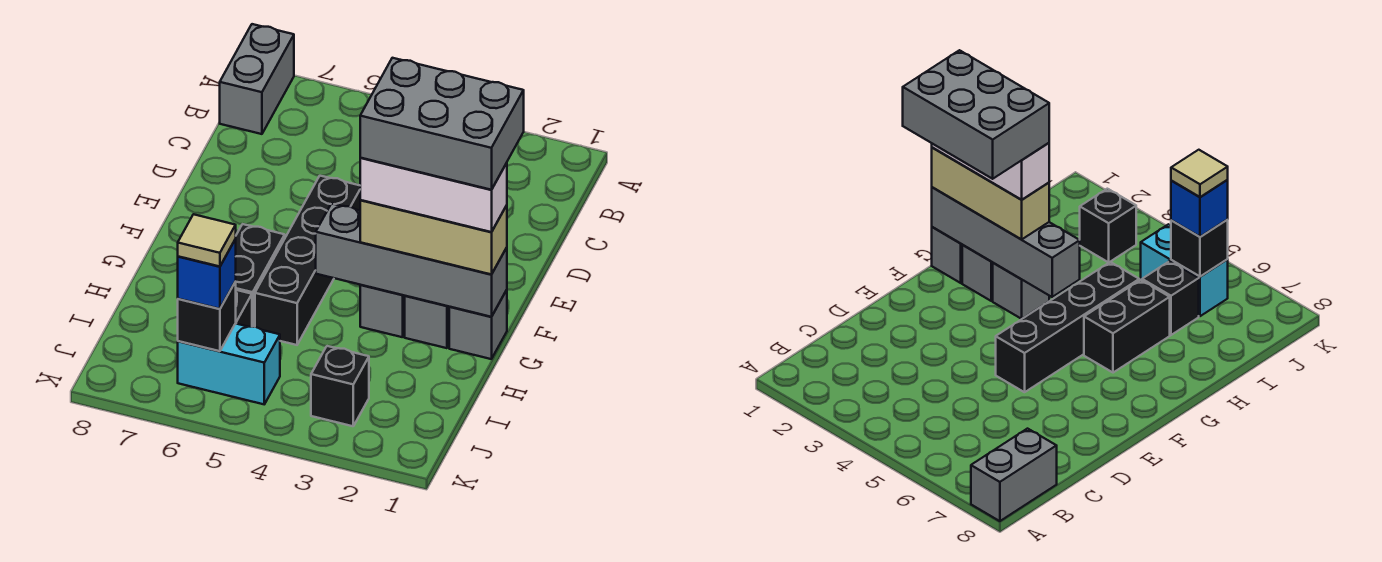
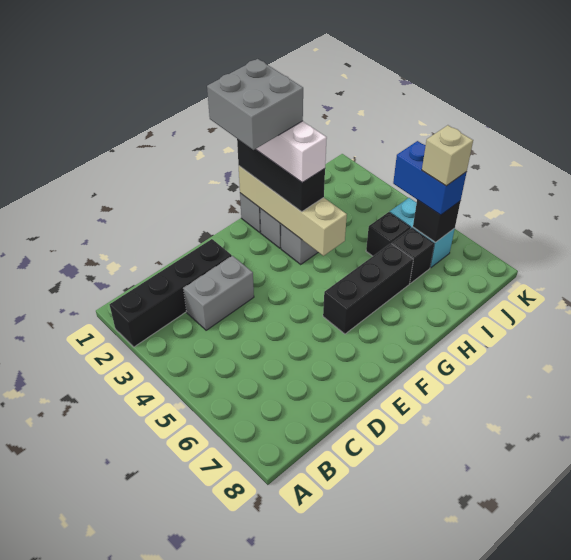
grey 1x2 brick [220,24,294,134] -> grey 1x2 brick moved to [184,256,254,330]
black 1x4 brick [255,176,360,345] -> black 1x4 brick moved to [110,239,232,347]
grey 2x3 brick [360,58,524,190] -> grey 2x2 brick [207,59,303,150]
grey 1x4 brick [316,204,507,317] -> tan 1x4 brick [239,166,347,256]
tan 1x3 brick [360,200,507,274] -> black 1x3 brick [237,139,325,212]
black 1x2 brick [235,224,285,327] -> black 1x3 brick [323,243,413,334]
black 1x1 brick [311,346,369,426] -> black 1x1 brick moved to [366,212,411,256]
blue 1x1 brick [178,239,236,309] -> blue 1x2 brick [393,141,467,215]
tan 1x1 tile [178,214,236,267] -> tan 1x1 brick [422,125,473,186]

